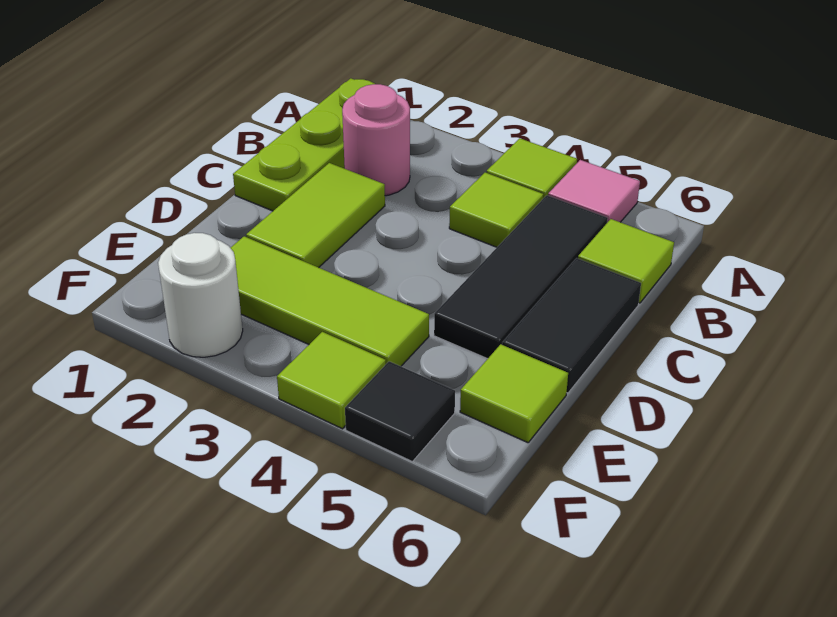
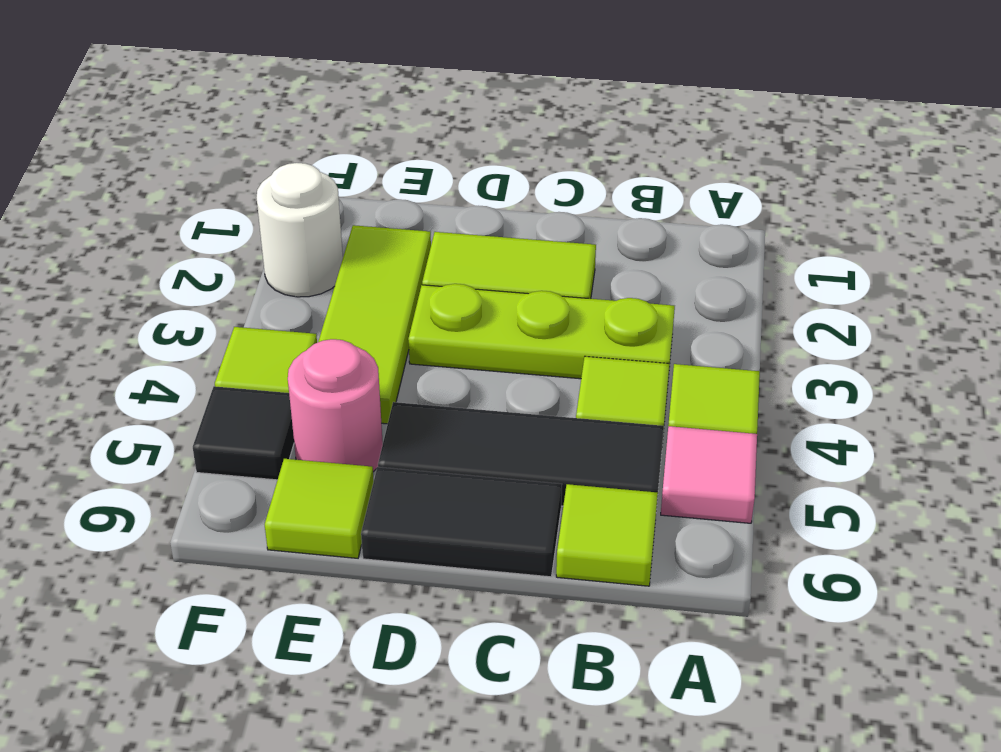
lime 1x3 plate [233,78,375,211] -> lime 1x3 plate moved to [408,284,675,379]
pink 1x1 round brick [342,84,410,196] -> pink 1x1 round brick moved to [288,339,383,472]

